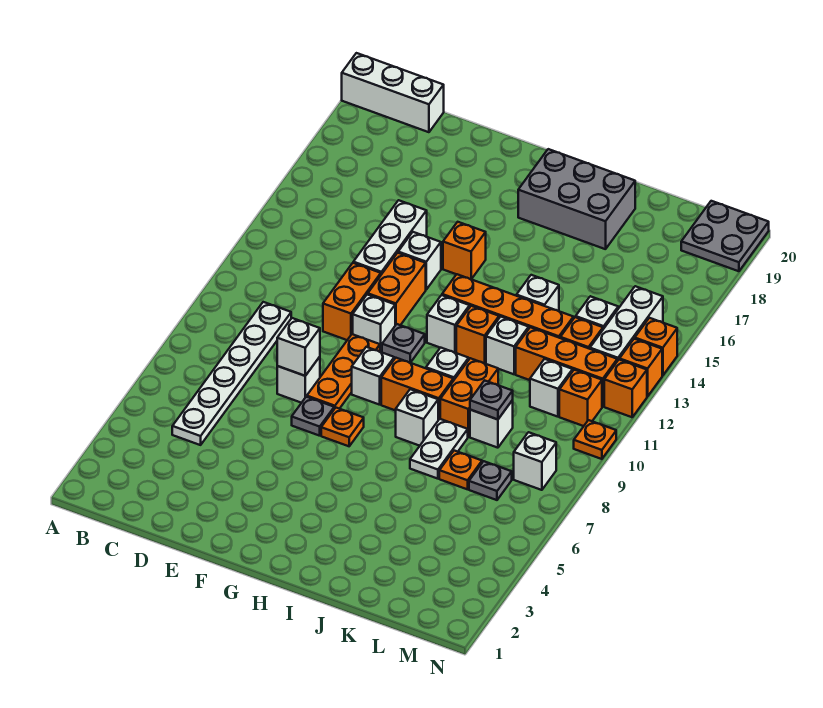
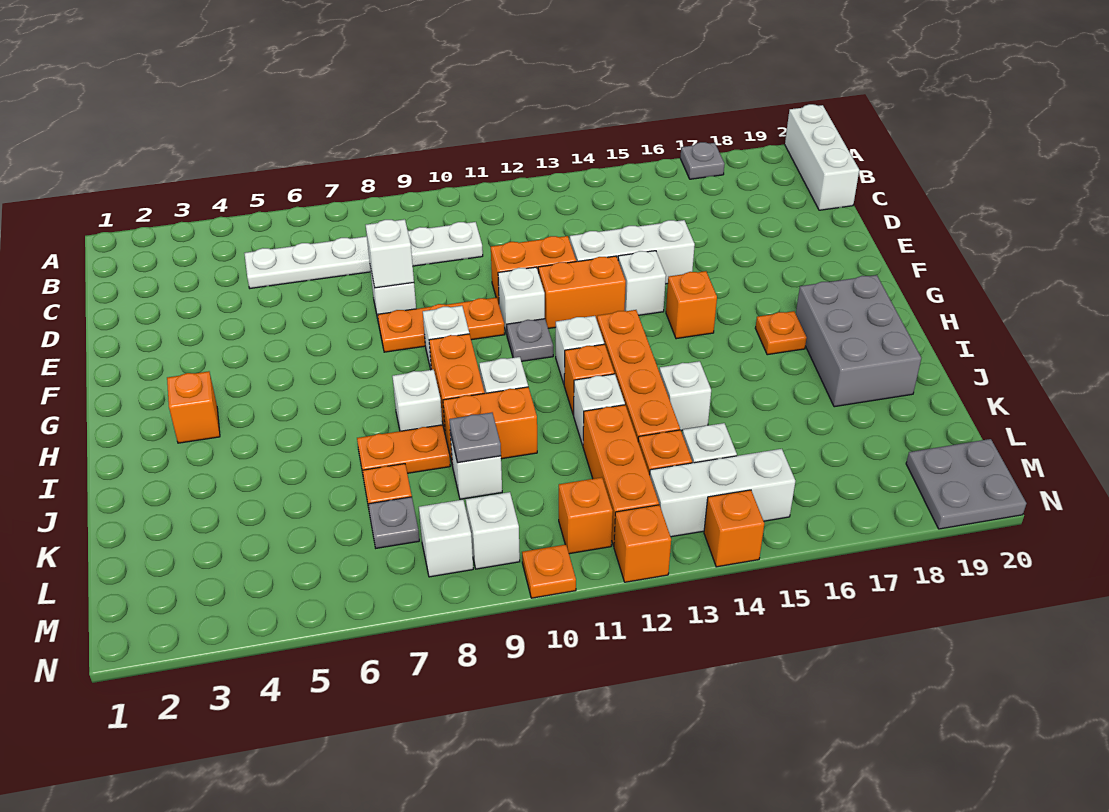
grey 1x1 plate [292,397,334,436] -> grey 1x1 plate moved to [680,142,725,179]
orange 1x1 plate [321,408,364,446] -> orange 1x1 plate moved to [755,311,807,355]
white 1x2 plate [410,419,468,479] -> orange 1x2 plate [357,425,450,473]
white 1x1 brick [530,359,573,417] -> white 1x1 brick moved to [466,492,520,569]
orange 1x1 brick [620,339,662,396] -> orange 1x1 brick moved to [167,371,220,443]

